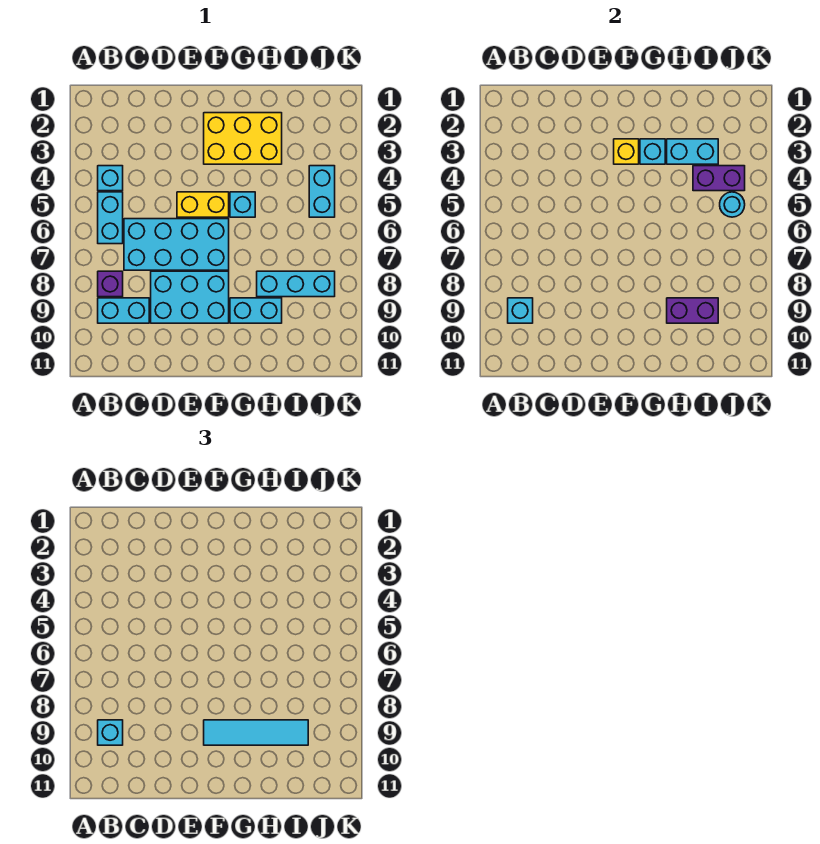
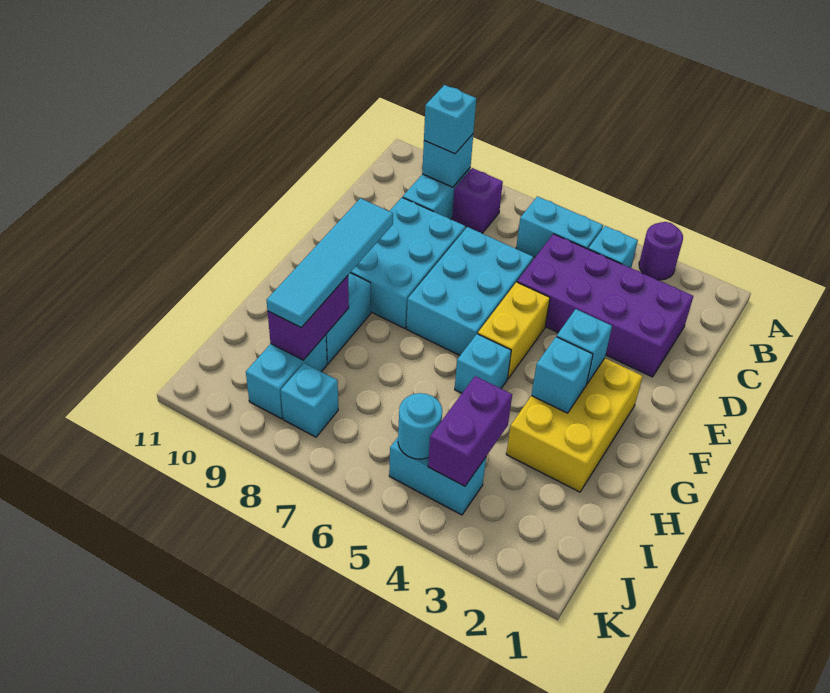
none -> purple 1x1 round brick [639,222,683,280]
none -> purple 2x4 brick [517,234,693,377]
cyan 2x4 brick [124,219,229,270] -> cyan 2x3 brick [407,227,533,355]
yellow 1x1 brick [614,139,639,164] -> cyan 1x1 brick [557,309,612,384]
cyan 1x2 brick [667,139,718,164] -> cyan 1x2 brick moved to [246,335,327,419]
cyan 1x3 brick [257,271,335,297] -> cyan 1x1 brick [281,363,338,437]

